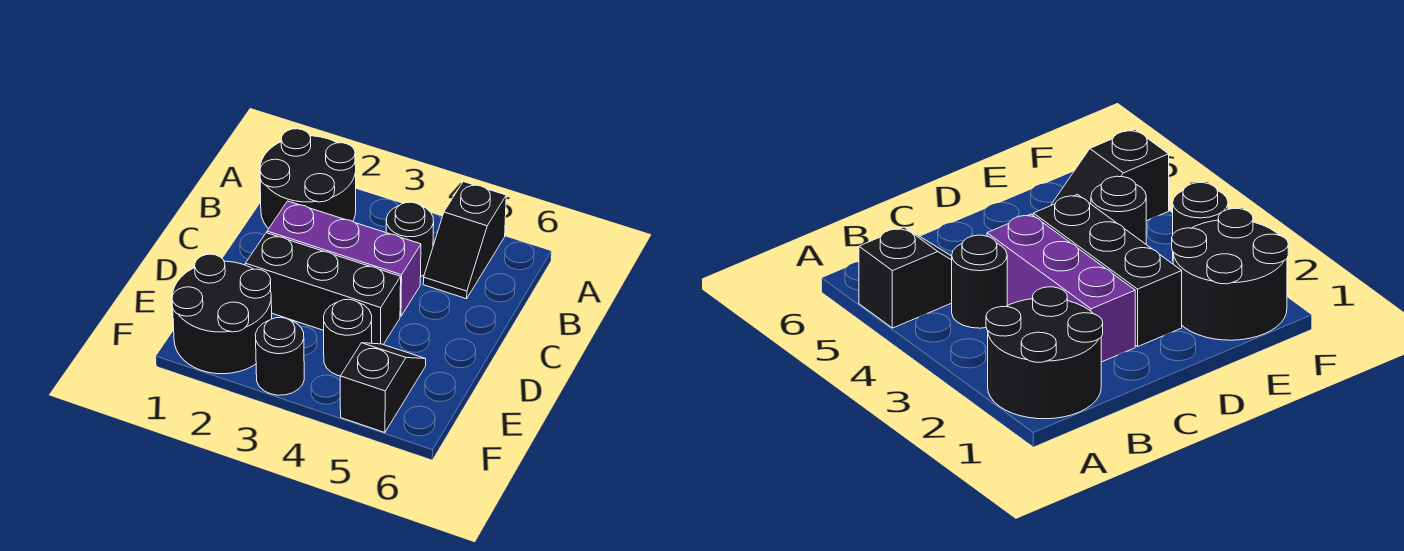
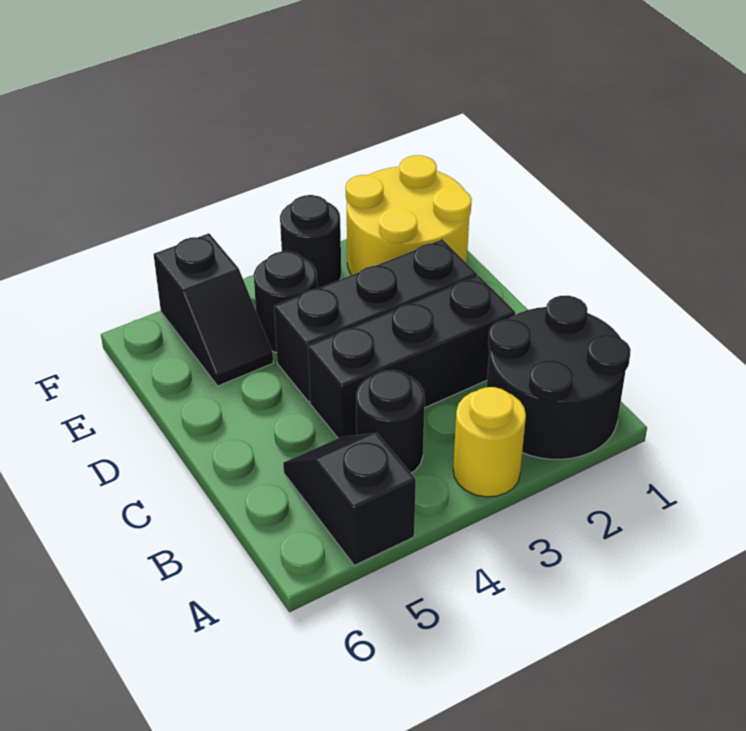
none -> yellow 1x1 round brick [453,387,526,497]
purple 1x3 brick [267,201,421,316] -> black 1x3 brick [308,276,515,438]
black 2x2 round brick [172,254,272,374] -> yellow 2x2 round brick [346,155,472,275]

